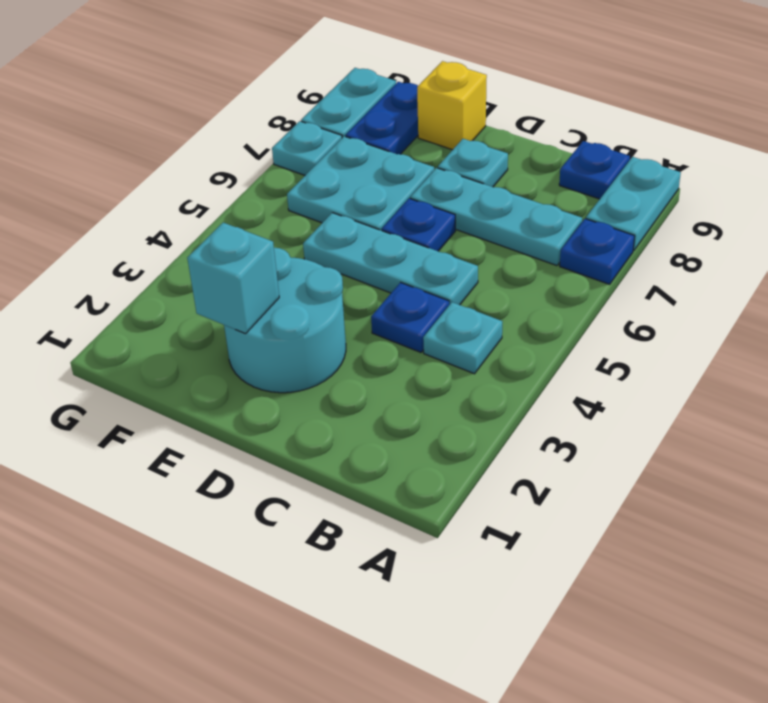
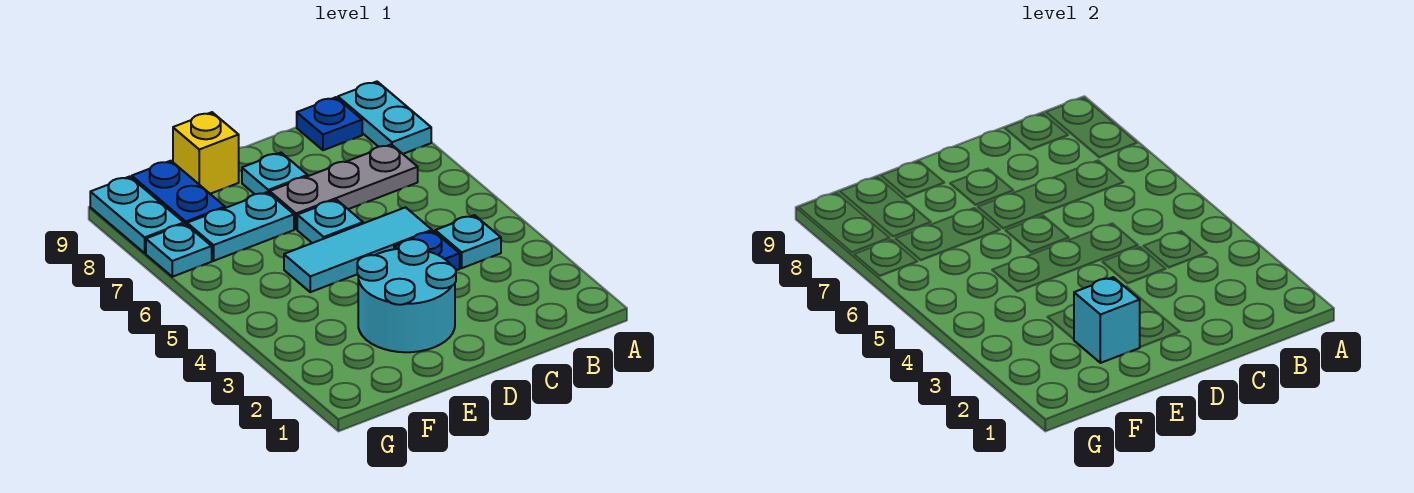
blue 1x1 plate [560,219,635,284] -> none
cyan 1x3 plate [410,168,582,266] -> grey 1x3 plate [270,144,418,229]
cyan 1x3 plate [303,213,478,305] -> cyan 1x3 tile [284,207,432,292]
blue 1x1 plate [382,198,455,251] -> cyan 1x1 plate [297,200,363,243]
cyan 2x2 plate [287,136,434,230] -> cyan 1x2 plate [187,192,294,261]

